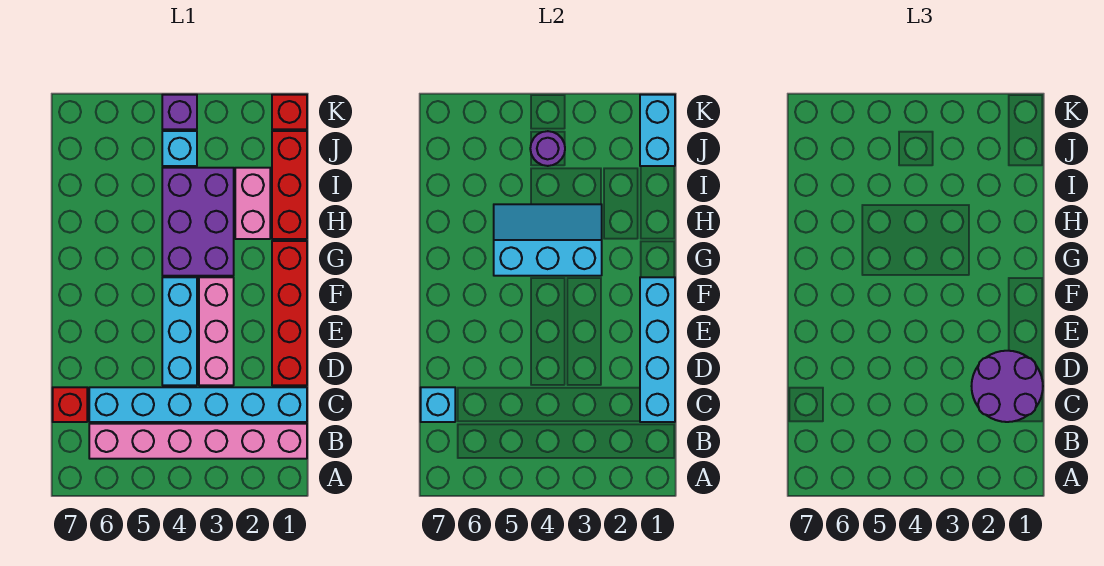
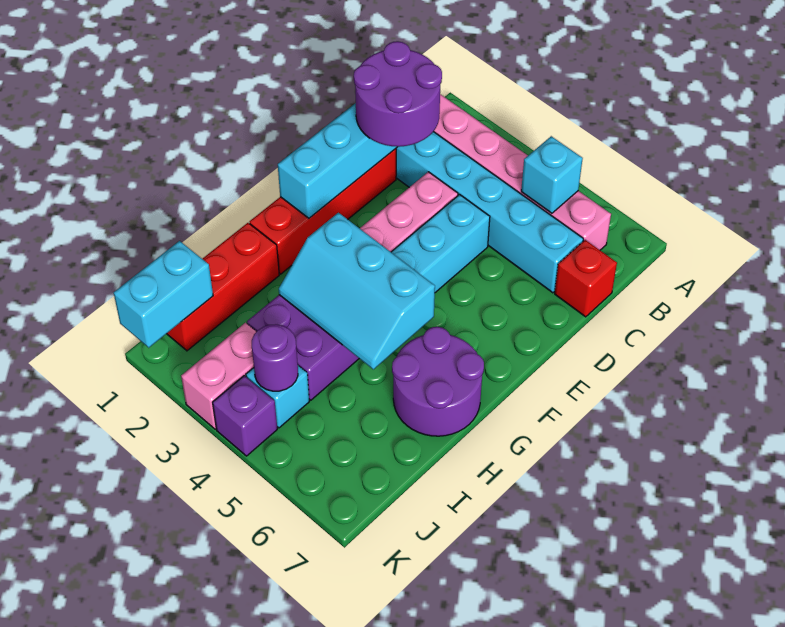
cyan 1x1 brick [421,387,455,422] -> cyan 1x1 brick moved to [521,136,583,213]
none -> purple 2x2 round brick [392,327,484,436]
pink 1x2 brick [235,168,270,239] -> pink 1x2 brick moved to [181,323,257,429]
red 1x1 brick [272,95,307,129] -> none

